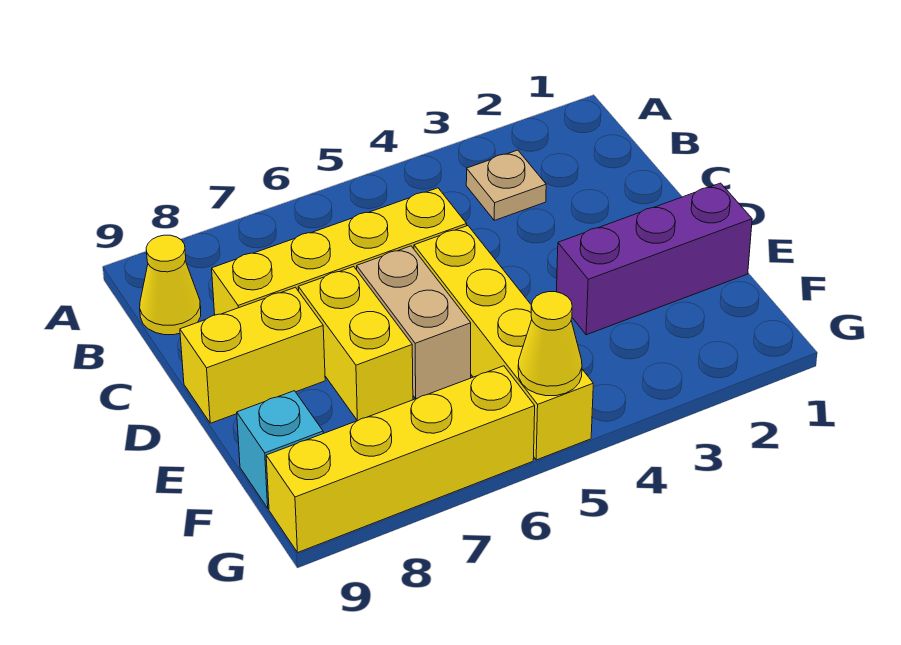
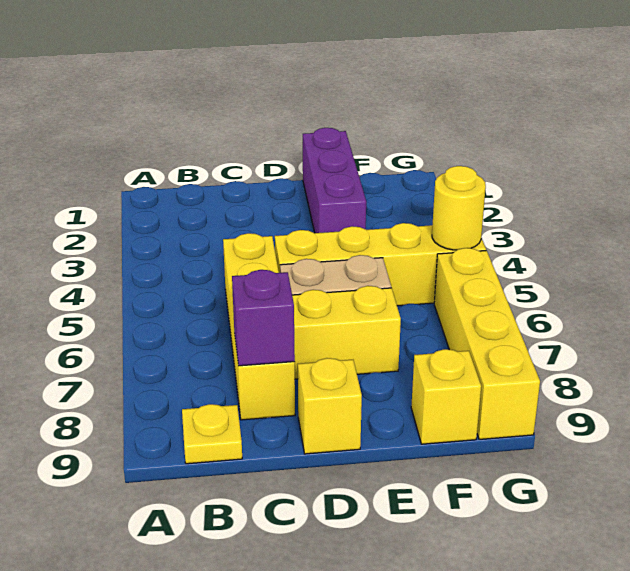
tan 1x1 plate [466,150,546,220] -> none
yellow 1x1 cone [140,235,201,335] -> yellow 1x1 plate [182,404,242,464]
none -> purple 1x1 brick [232,270,295,366]
yellow 1x2 brick [180,287,325,423] -> yellow 1x1 brick [298,358,362,454]
cyan 1x1 brick [237,391,323,508] -> yellow 1x1 brick [411,349,481,444]
yellow 1x1 cone [518,292,582,396] -> yellow 1x1 round brick [432,166,486,250]

